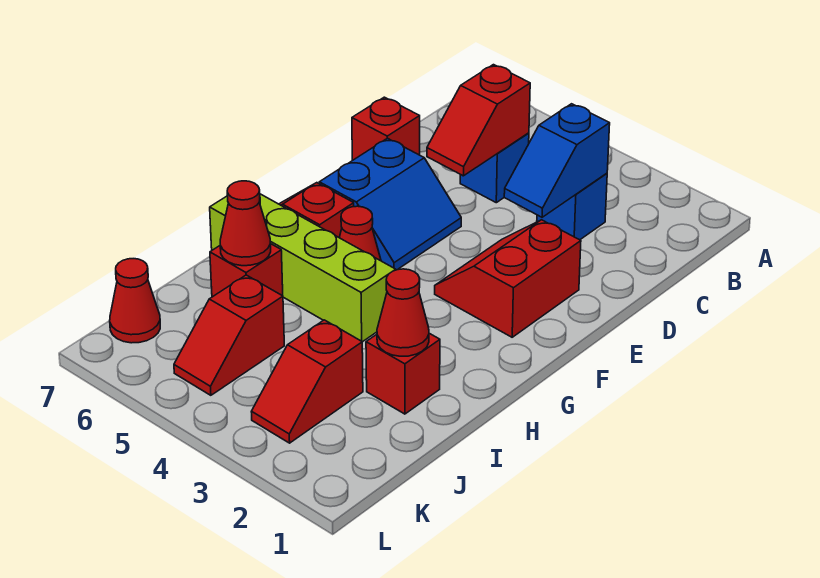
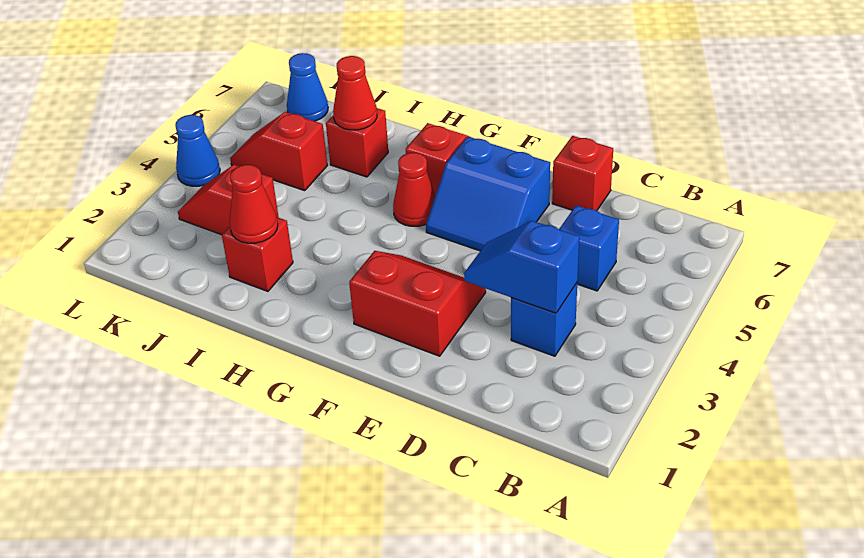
red 1x2 slope [427,65,530,176] -> none
lime 1x4 brick [210,194,396,342] -> none
red 1x1 cone [110,259,160,343] -> blue 1x1 cone [287,53,328,121]
none -> blue 1x1 cone [175,115,220,186]

